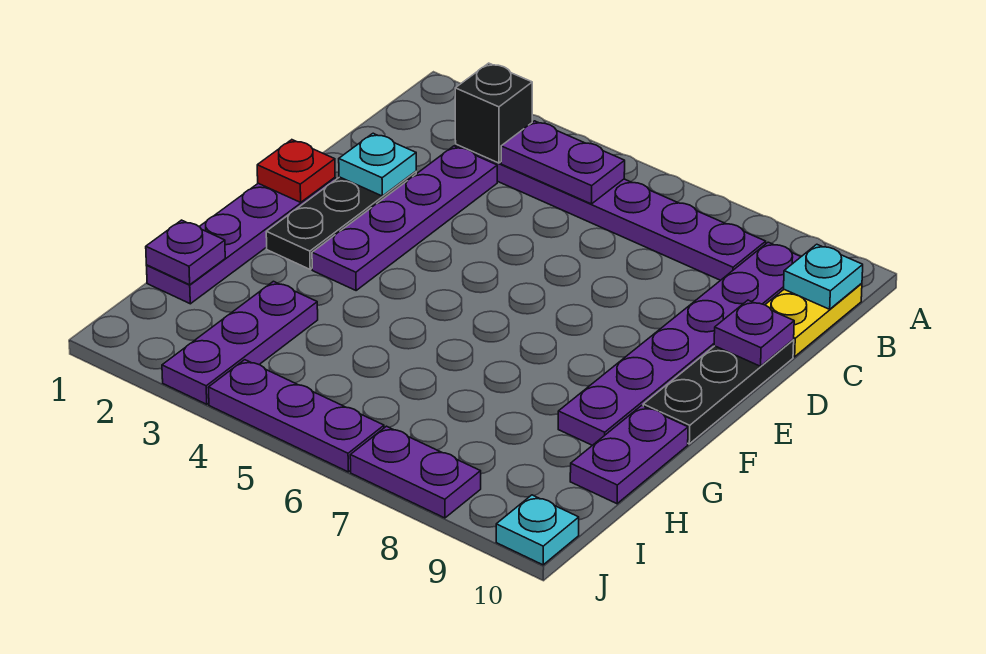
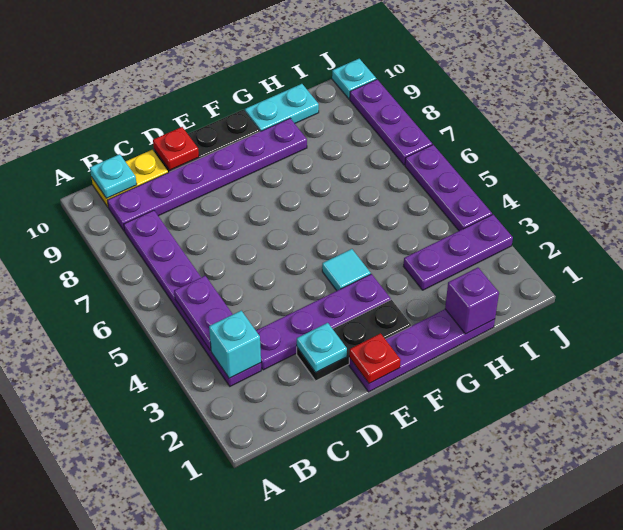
black 1x1 brick [455,63,532,163] -> cyan 1x1 brick [209,311,261,378]
purple 1x1 plate [714,300,794,366] -> red 1x1 plate [153,127,199,170]
none -> cyan 1x1 tile [322,249,371,291]
purple 1x2 plate [570,406,688,504] -> cyan 1x2 plate [245,84,319,131]
purple 1x1 plate [146,220,225,285] -> purple 1x1 brick [445,268,499,334]
purple 1x2 plate [350,426,481,518] -> purple 1x3 plate [350,79,432,165]

